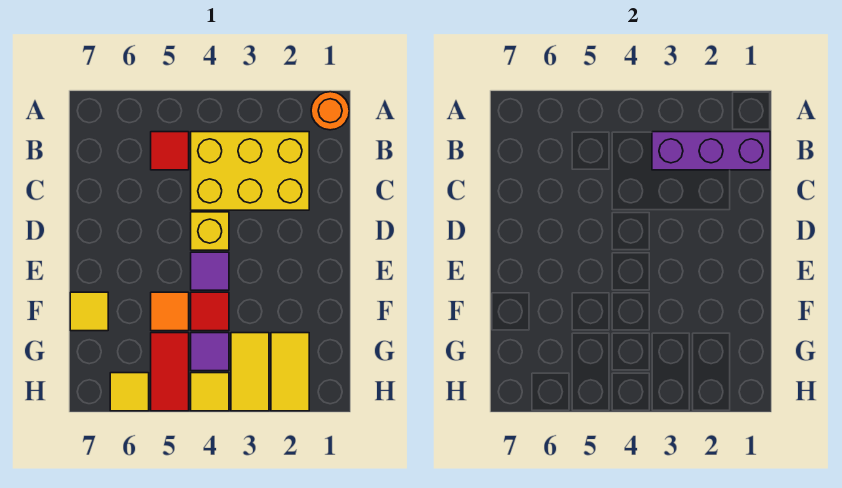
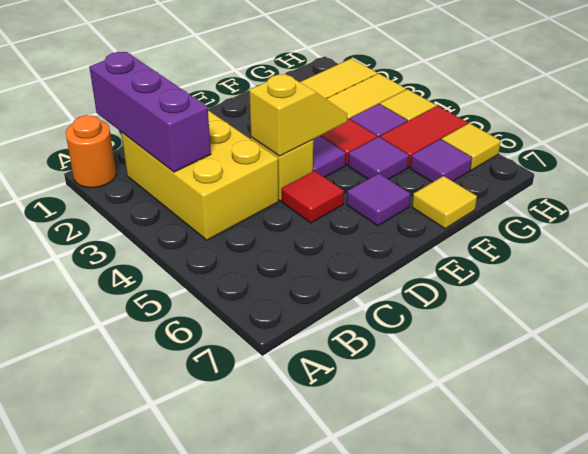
red 1x1 tile [151,132,189,170] -> red 1x1 tile moved to [281,171,344,223]
none -> yellow 1x2 slope [249,74,347,156]
none -> purple 1x1 tile [347,173,410,226]
orange 1x1 tile [151,292,189,331] -> purple 1x1 tile [348,137,409,179]
none -> purple 1x1 tile [410,139,472,182]

